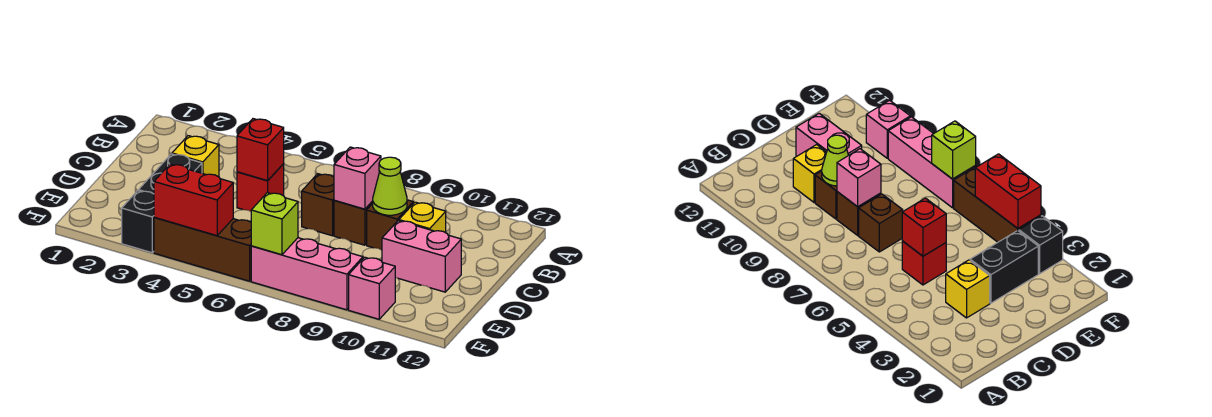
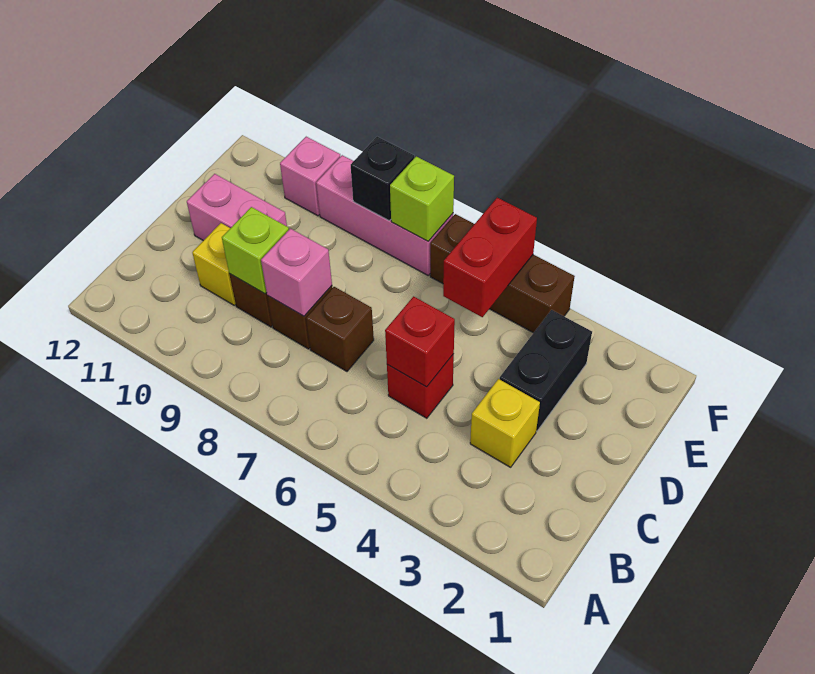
lime 1x1 cone [373,157,407,215] -> lime 1x1 brick [222,207,289,294]
black 1x1 brick [122,191,154,253] -> black 1x1 brick moved to [351,137,414,221]
red 1x2 brick [154,164,233,236] -> red 1x2 brick turned to [443,198,537,317]

